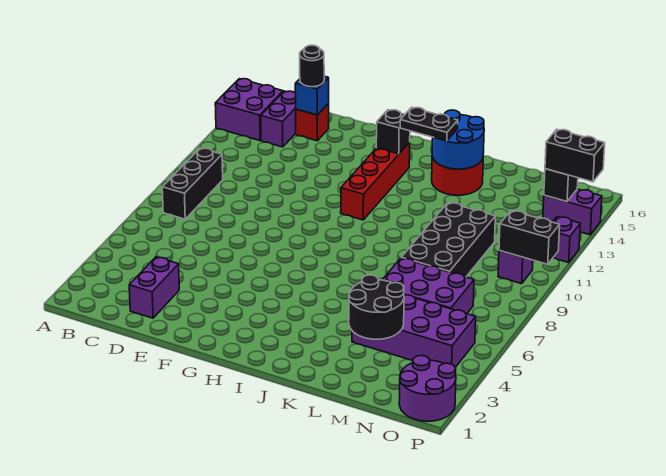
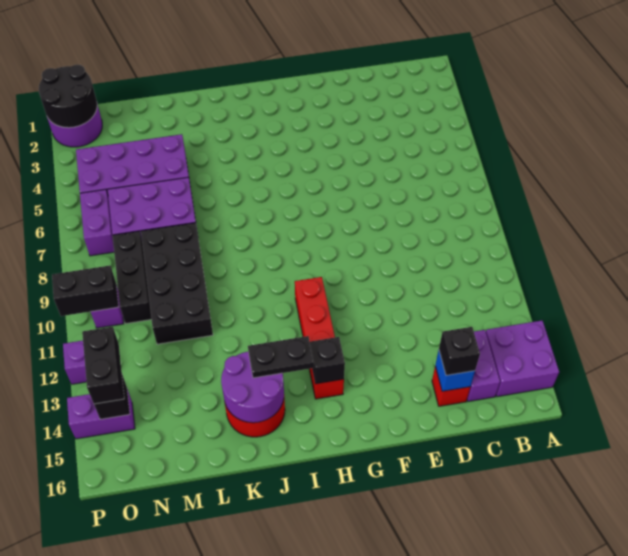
black 1x3 brick [162,148,223,219] -> black 1x3 brick moved to [112,231,152,324]
purple 1x2 brick [129,257,179,318] -> purple 1x2 brick moved to [80,189,114,256]
black 1x1 round brick [300,45,324,87] -> black 1x1 brick [439,327,480,375]
blue 2x2 round brick [432,110,484,169] -> purple 2x2 round brick [221,352,284,423]
black 2x2 round brick [349,275,404,339] -> black 2x2 round brick moved to [39,65,97,128]
black 1x2 brick [545,130,605,182] -> black 1x2 brick turned to [82,327,124,404]

